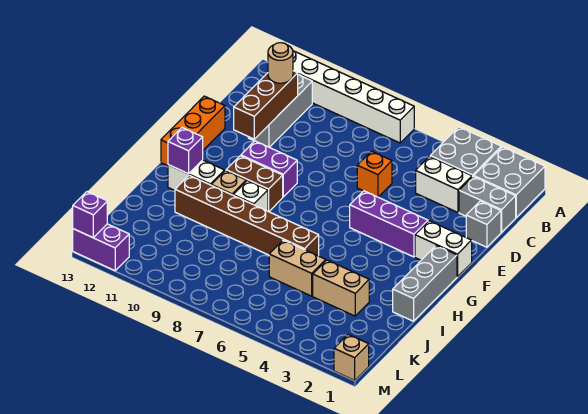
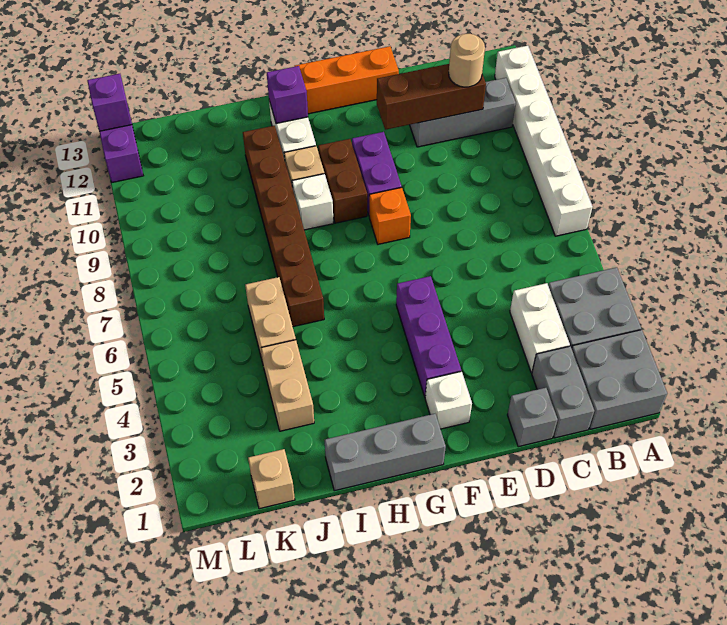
orange 1x1 brick [357,151,392,197] -> orange 1x1 brick moved to [369,187,411,244]
white 1x2 brick [415,221,472,277] -> white 1x1 brick [425,371,472,429]
tan 1x1 brick [334,334,369,380] -> tan 1x1 brick moved to [248,449,295,509]

